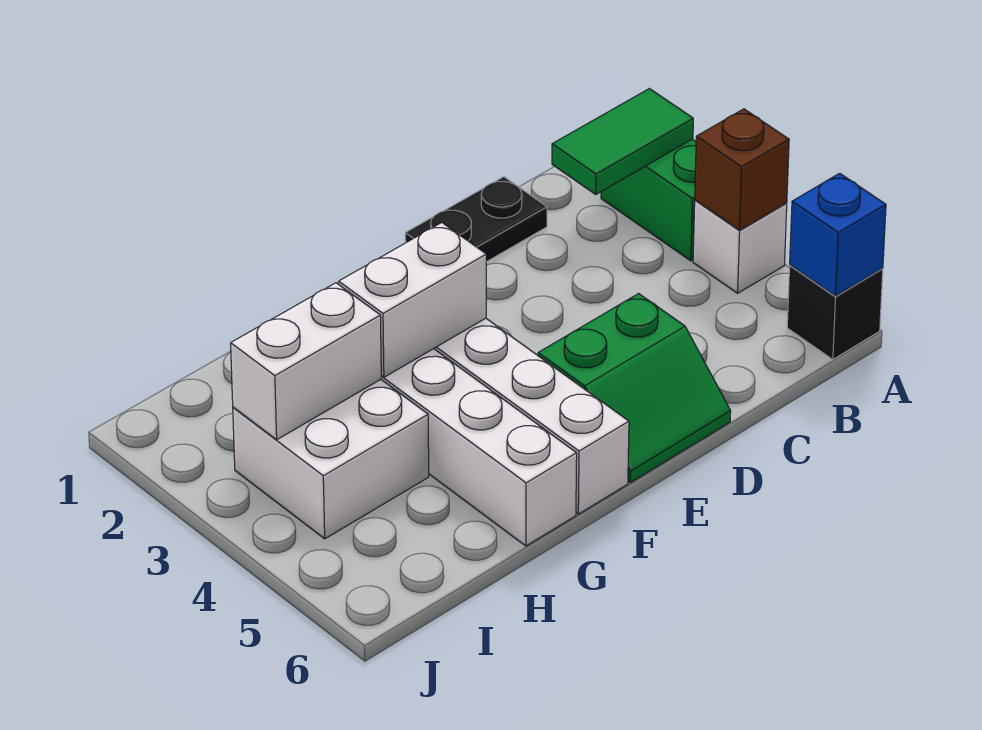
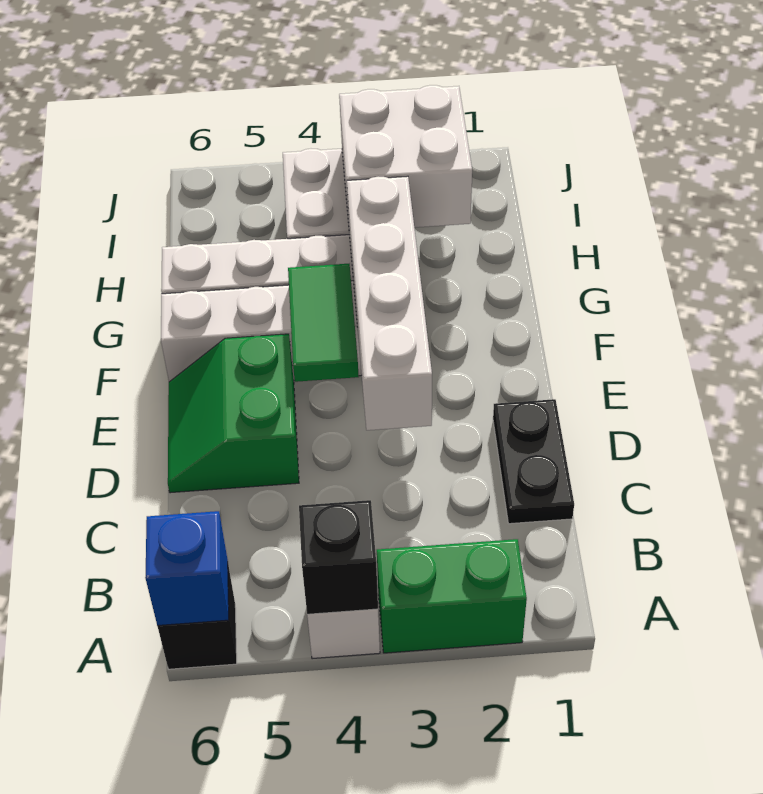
green 1x2 tile [552,89,693,194] -> green 1x2 tile moved to [288,264,359,382]
brown 1x1 brick [695,109,789,230] -> black 1x1 brick [299,500,378,615]
white 1x2 brick [339,223,486,377] -> white 1x4 brick [347,176,432,430]
white 1x2 brick [231,283,381,440] -> white 2x2 brick [339,85,472,228]

